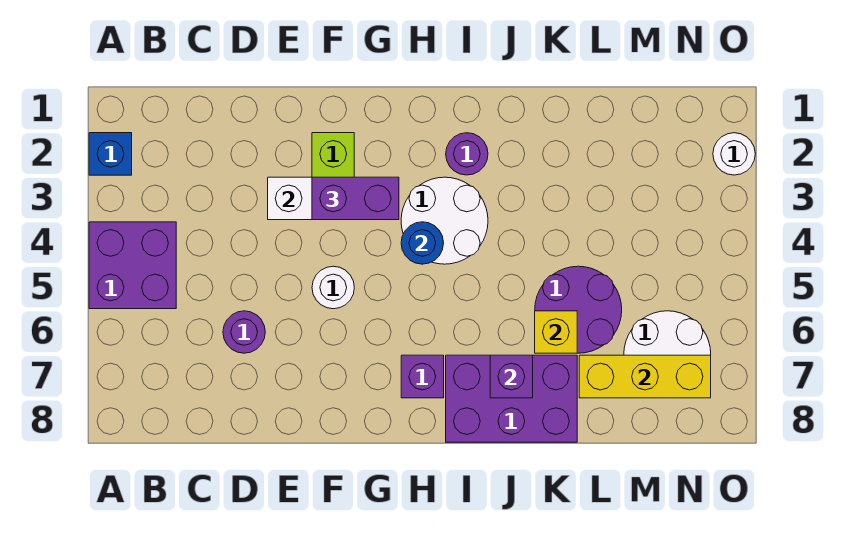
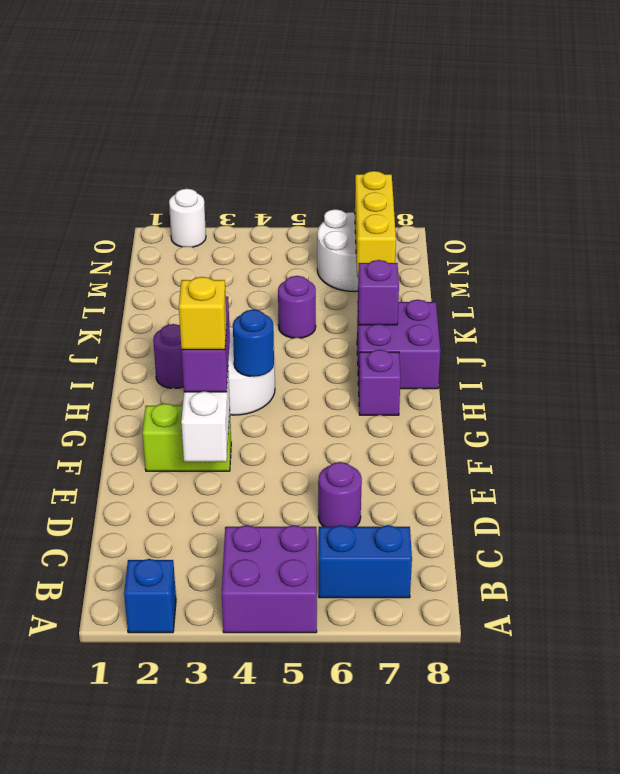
none -> blue 1x2 brick [319,525,412,598]
white 1x1 round brick [312,266,354,309] -> none
purple 2x3 brick [446,355,577,442] -> purple 2x2 brick [357,300,440,389]
purple 2x2 round brick [535,266,622,353] -> purple 1x1 round brick [278,276,316,338]
yellow 1x1 brick [535,311,577,353] -> yellow 1x1 brick moved to [179,277,227,350]

